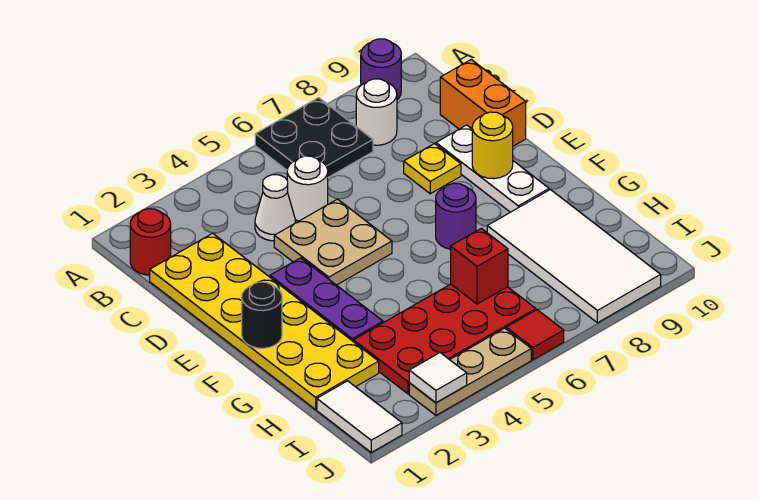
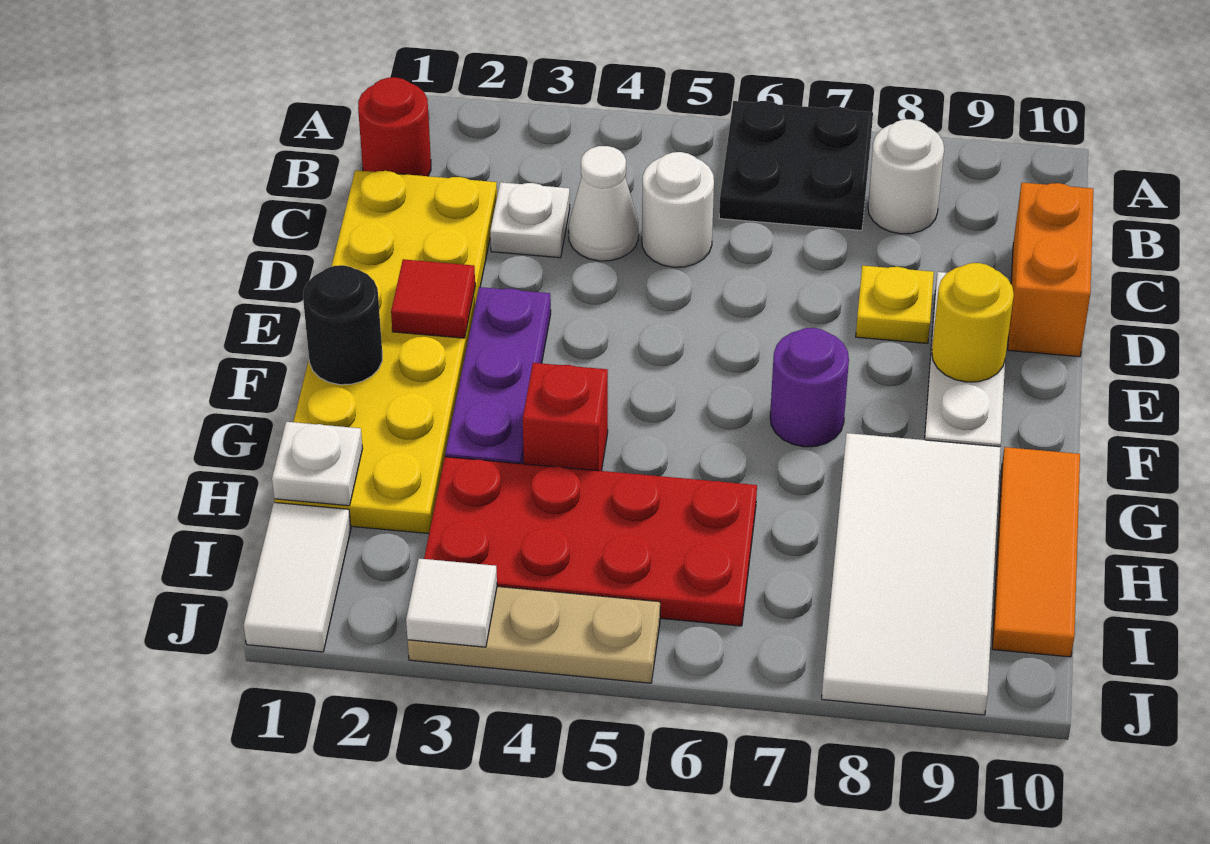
purple 1x1 round brick [361,39,401,100] -> none
none -> white 1x1 plate [490,182,570,258]
tan 2x2 plate [274,199,392,285] -> none
none -> orange 1x3 tile [992,447,1080,657]
none -> white 1x1 plate [272,422,363,506]
red 1x1 brick [451,228,508,304] -> red 1x1 brick moved to [523,363,608,471]
red 1x1 tile [506,310,564,360] -> red 1x1 tile moved to [391,259,475,338]

